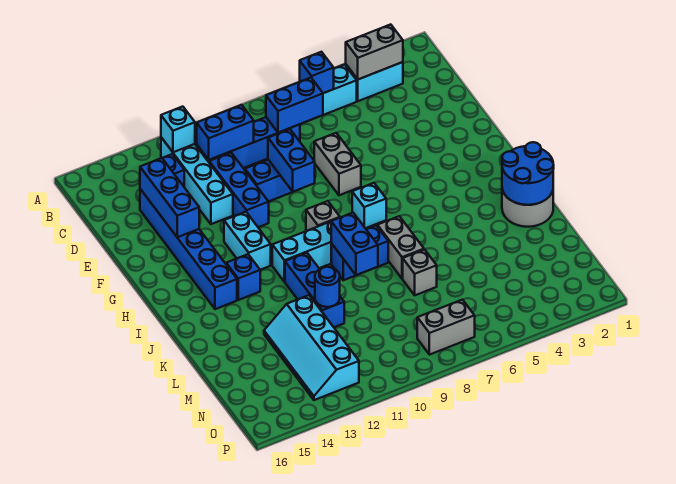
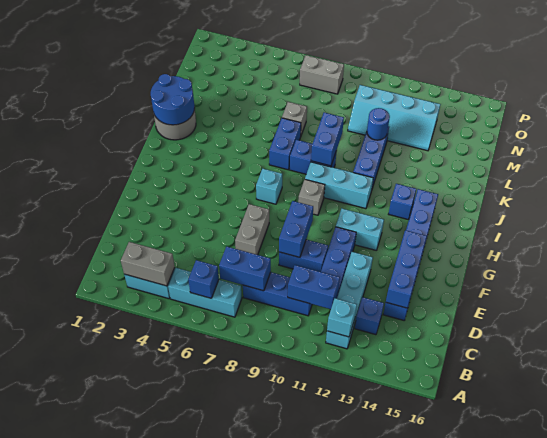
cyan 1x2 brick [224,212,271,270] -> cyan 1x2 brick turned to [336,209,384,250]
grey 1x2 brick [377,216,424,279] -> blue 1x2 brick [269,118,301,170]
cyan 2x4 slope [264,295,359,400] -> cyan 2x4 slope turned to [348,85,441,151]

